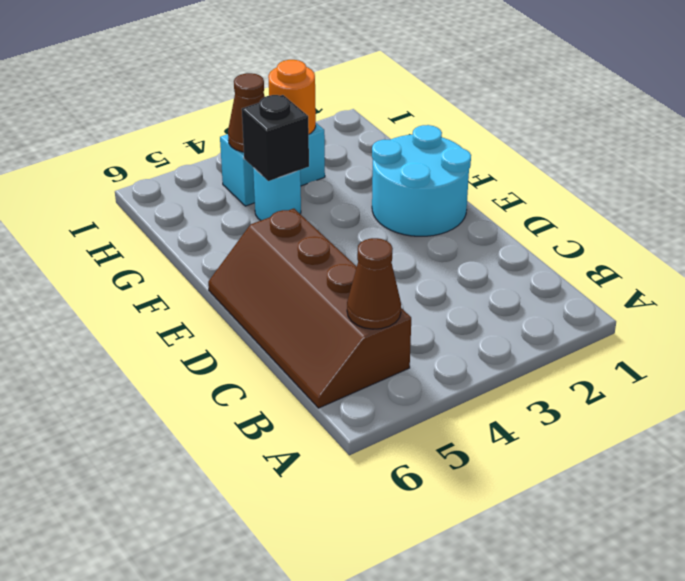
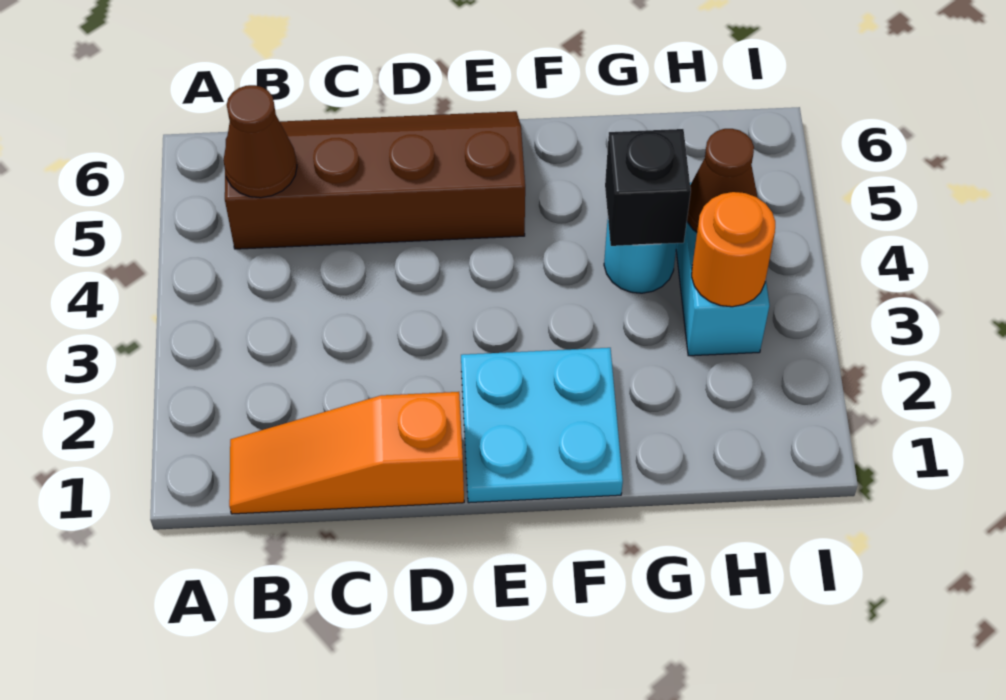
none -> orange 1x3 slope [229,392,464,514]
cyan 2x2 round brick [372,125,471,236] -> cyan 2x2 plate [461,348,623,503]

